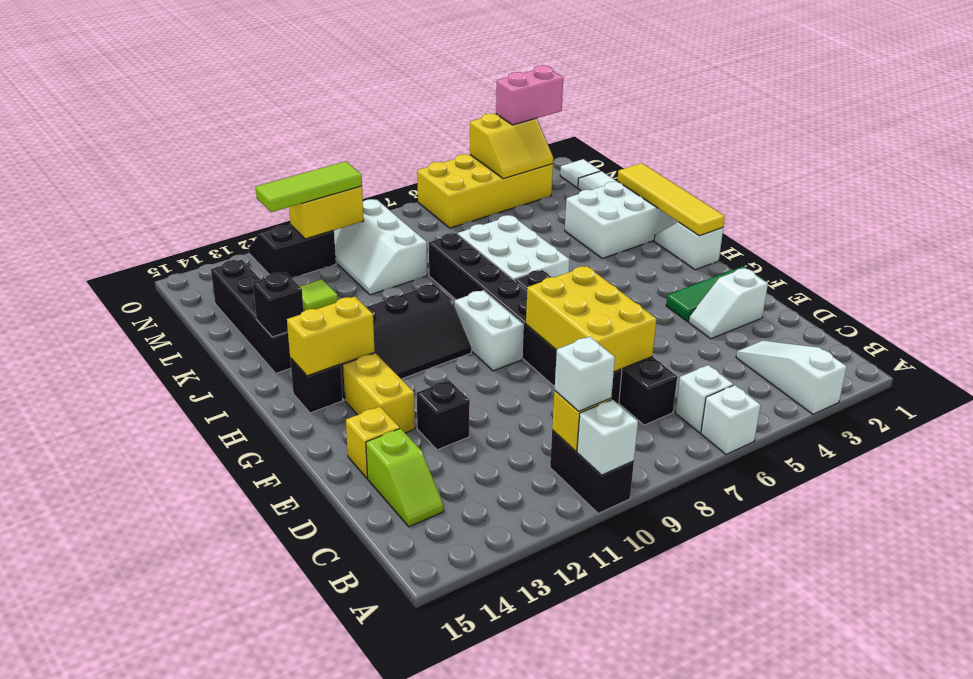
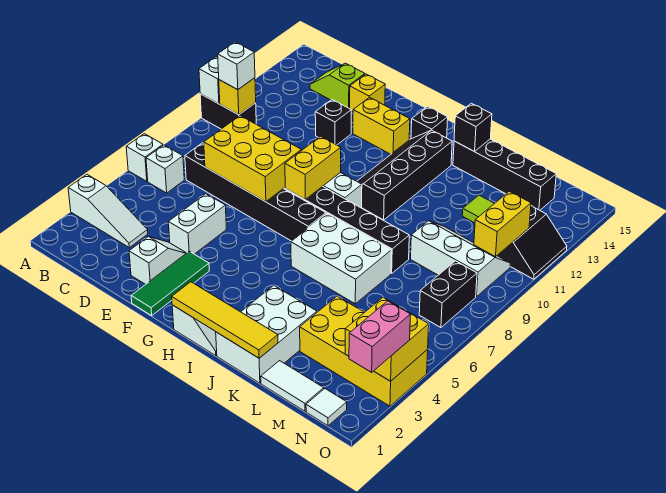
none -> white 1x2 brick [168,194,226,254]
yellow 1x2 brick [287,297,375,376] -> yellow 1x2 brick moved to [285,136,341,200]
yellow 2x4 brick [417,154,553,228] -> yellow 2x4 brick turned to [300,296,428,406]
yellow 2x2 slope [470,113,553,179] -> yellow 2x2 brick [345,297,429,381]
none -> black 1x2 brick [419,261,477,328]
lime 1x3 tile [256,161,362,212] -> none

